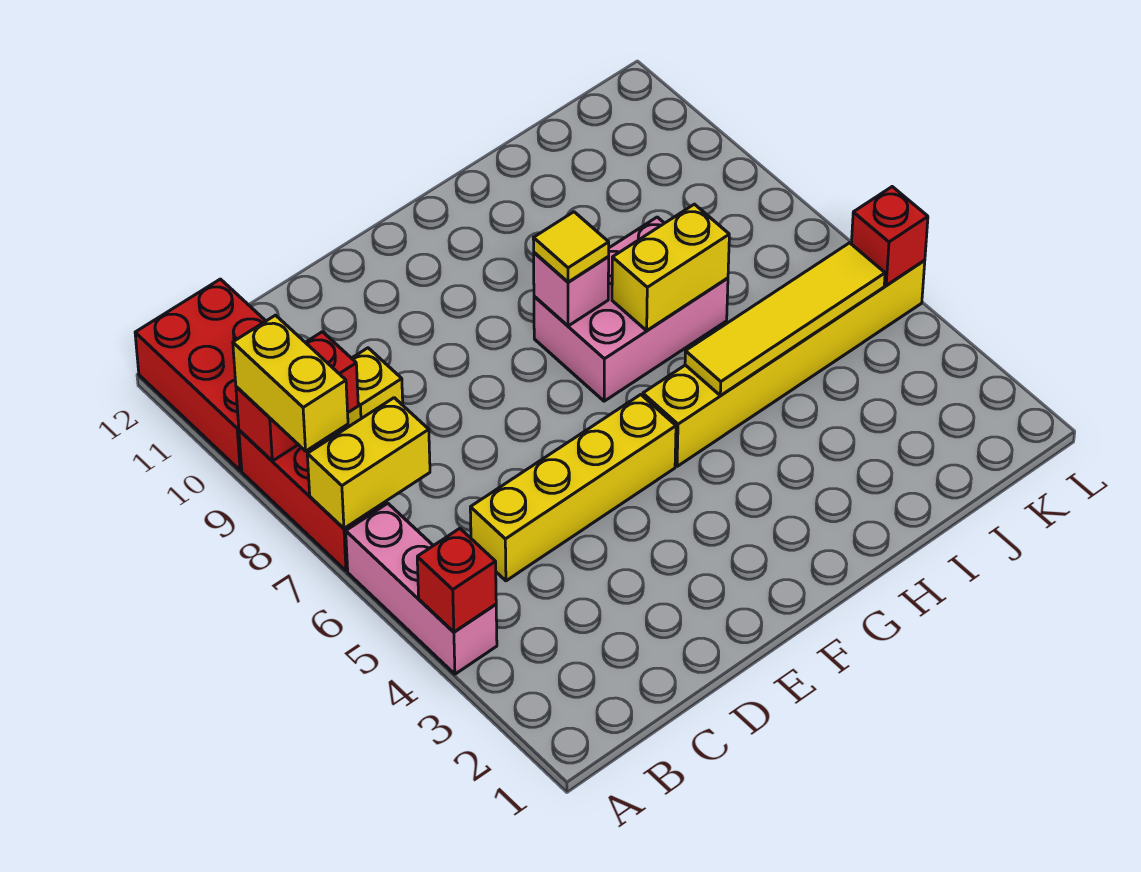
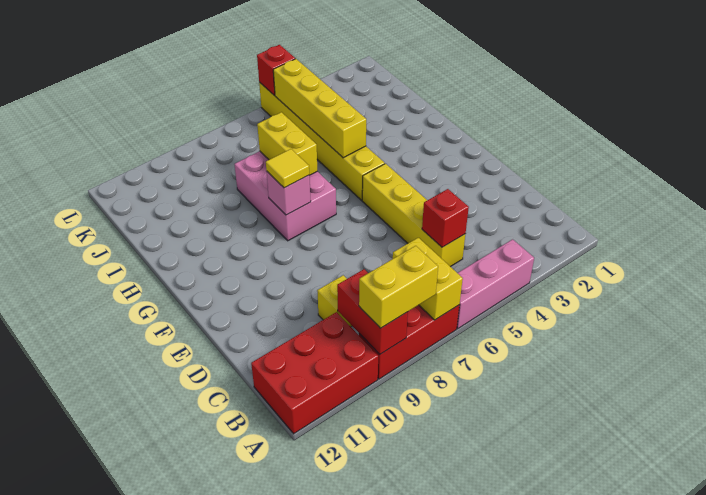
red 1x1 brick [417,529,496,632] -> red 1x1 brick moved to [422,189,469,247]
yellow 1x4 tile [685,243,885,395] -> yellow 1x4 brick [273,59,366,158]

